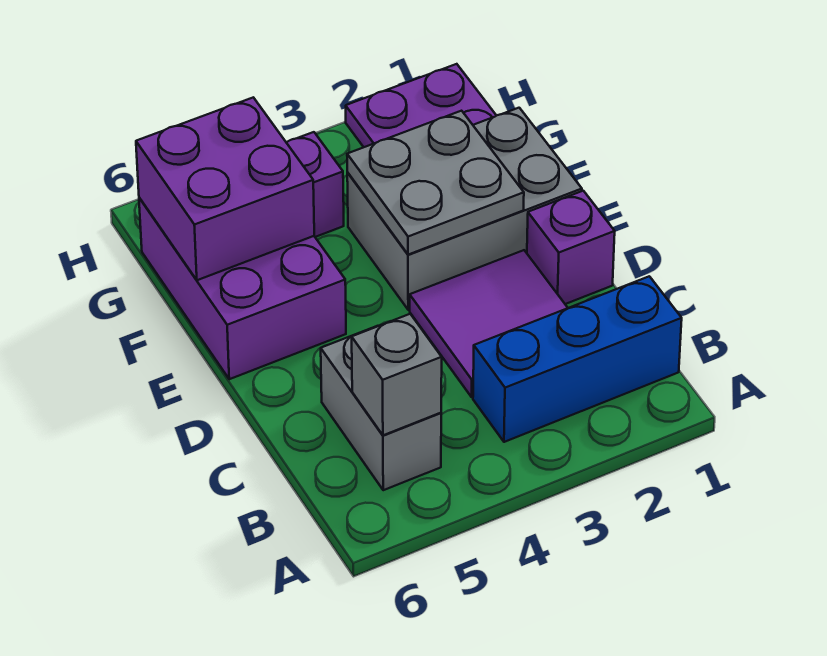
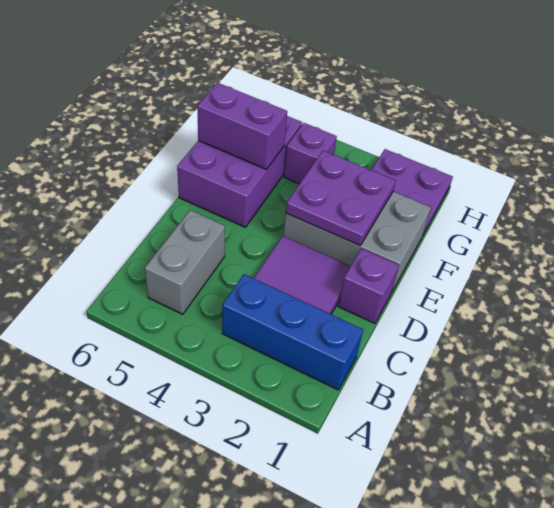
grey 1x1 brick [352,314,442,435] -> none
grey 2x2 plate [347,111,524,255] -> purple 2x2 plate [286,150,396,245]
purple 2x2 brick [136,97,314,280] -> purple 1x2 brick [197,83,287,169]

